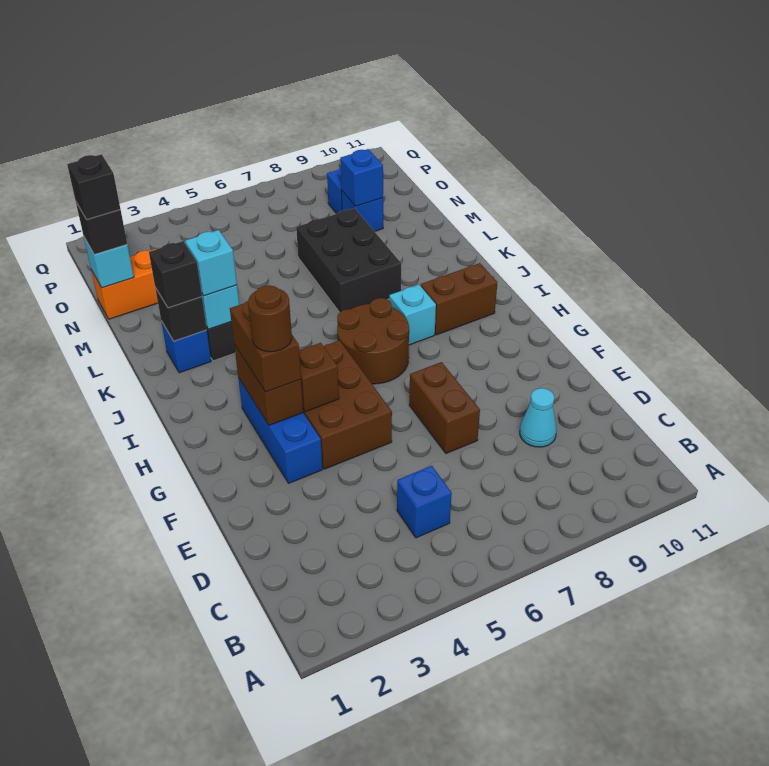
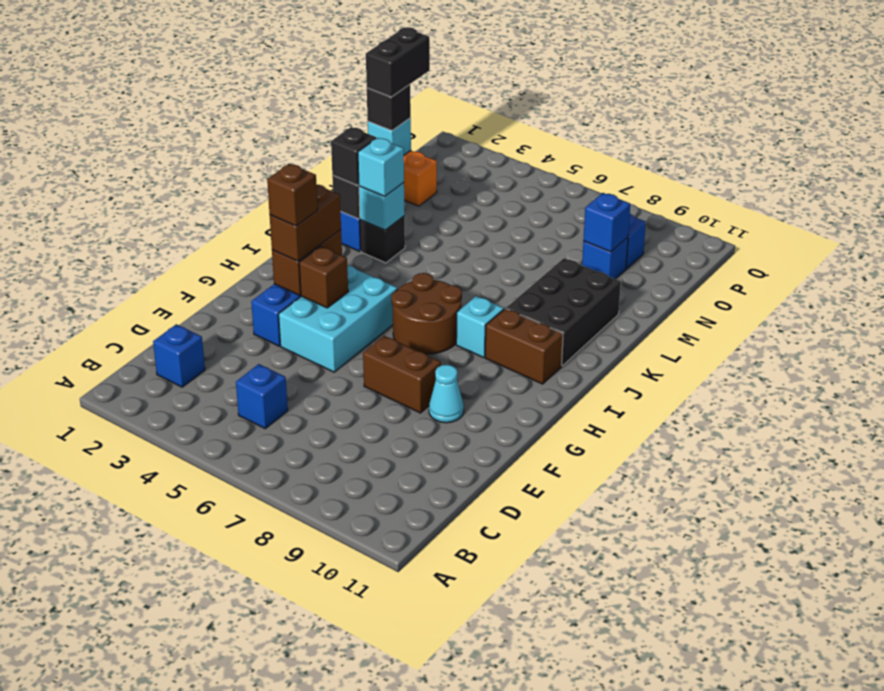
none -> blue 1x1 brick [153,324,205,387]
cyan 1x1 cone [520,388,557,447] -> cyan 1x1 cone moved to [429,365,464,423]
brown 1x2 brick [409,362,480,453] -> brown 1x2 brick turned to [363,336,441,413]
brown 2x3 brick [303,340,392,469] -> cyan 2x3 brick [279,265,397,372]
brown 1x1 round brick [248,285,292,352] -> brown 1x1 brick [267,164,318,226]
black 2x3 brick [296,208,401,312] -> black 2x3 brick moved to [506,258,621,366]
black 1x1 brick [67,154,120,219] -> black 1x2 brick [366,27,430,97]

